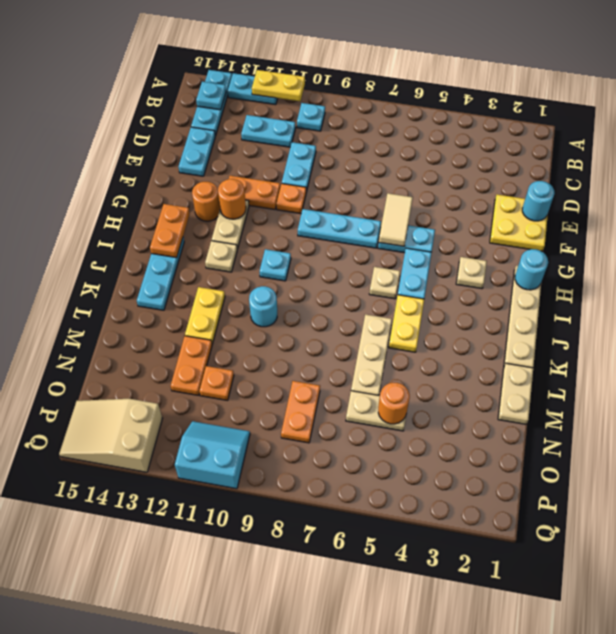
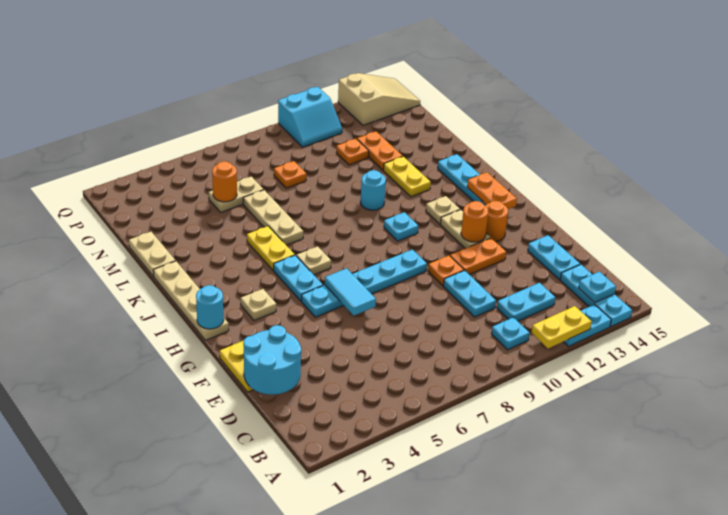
cyan 1x1 round brick [522,181,555,221] -> cyan 2x2 round brick [243,325,301,395]
tan 1x2 tile [379,193,413,247] -> cyan 1x2 tile [325,268,376,315]
orange 1x2 plate [281,381,320,443] -> orange 1x1 plate [274,161,307,188]

